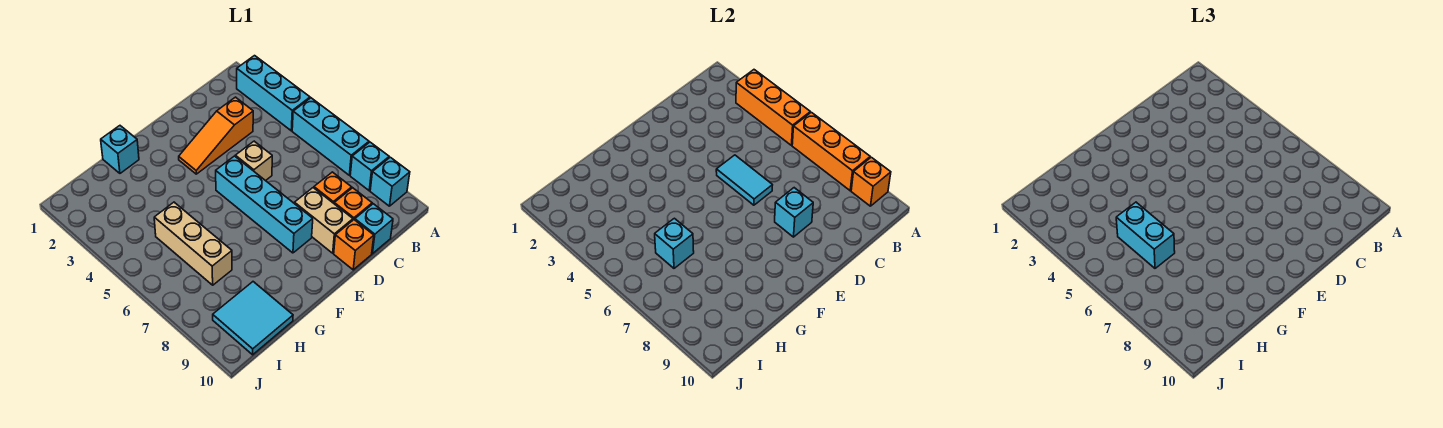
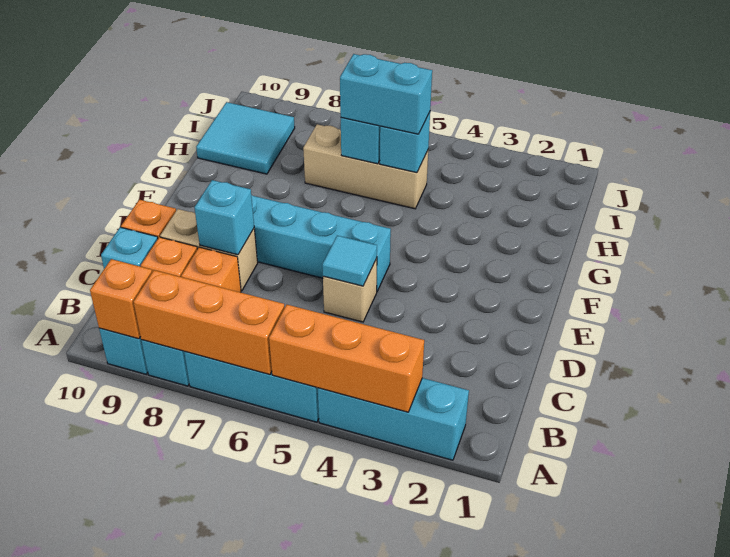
orange 1x3 slope [179,97,253,174] -> none
cyan 1x2 tile [716,155,772,205] -> cyan 1x1 tile [322,236,377,286]
cyan 1x1 brick [101,126,139,173] -> cyan 1x1 brick moved to [380,112,430,173]

